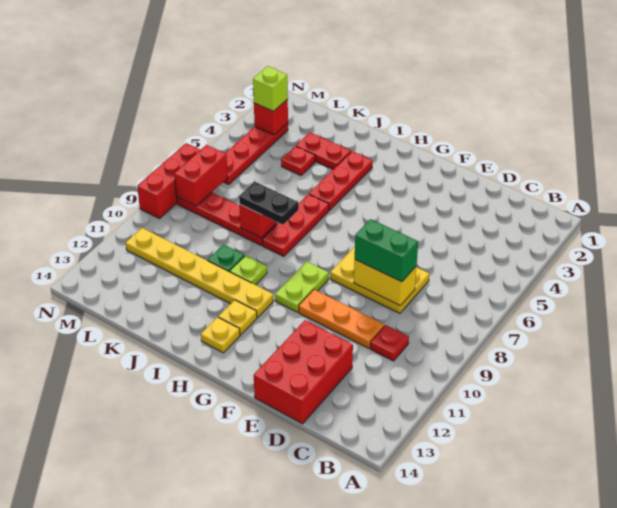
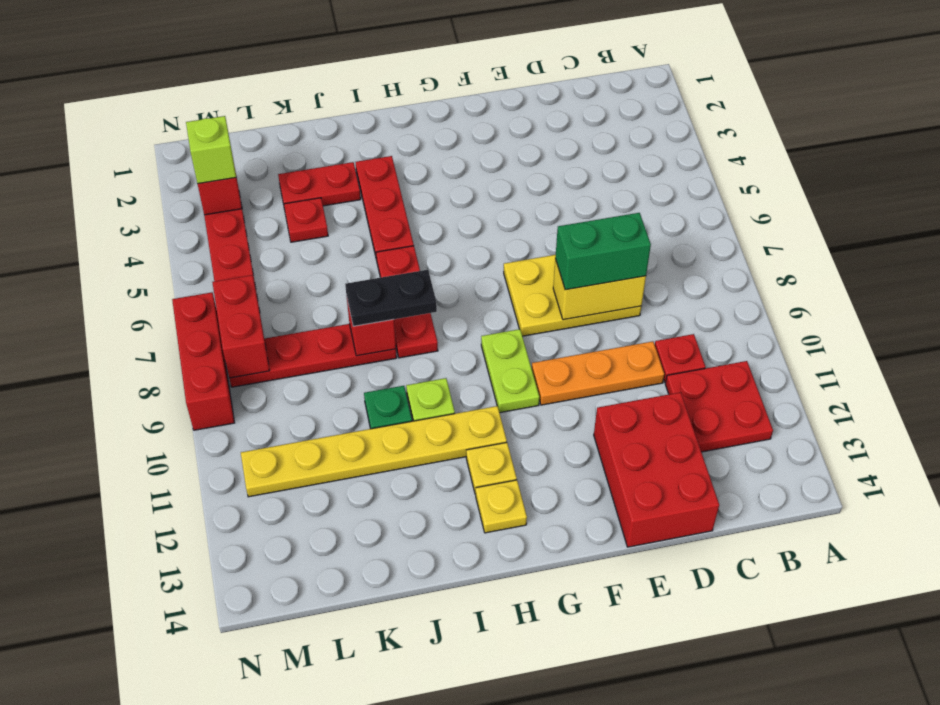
none -> red 2x2 plate [665,361,773,452]

